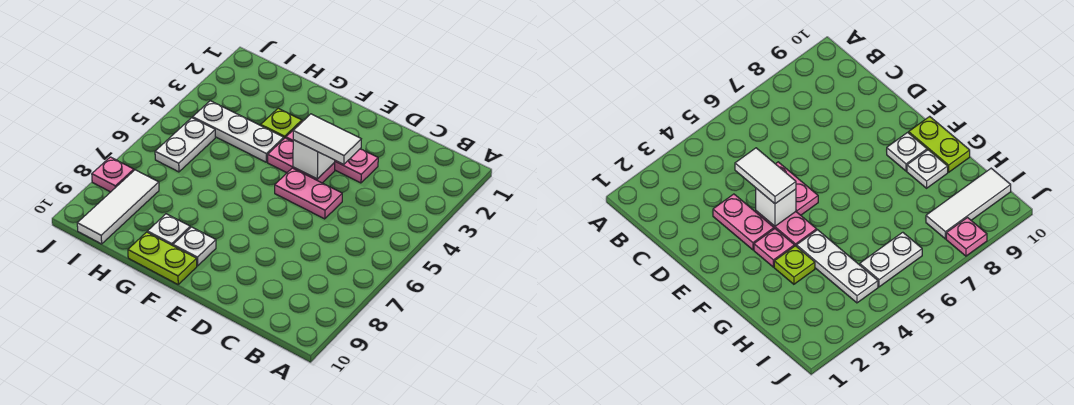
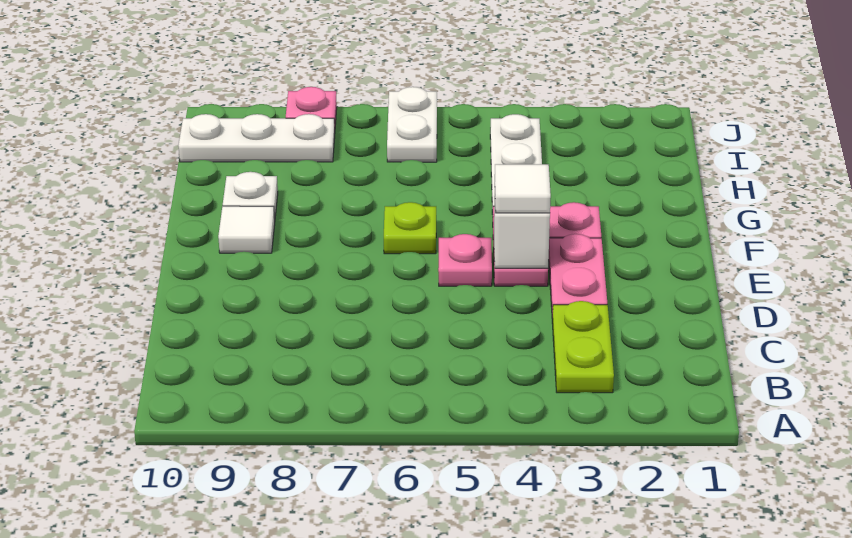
white 1x2 tile [293,114,361,164] -> white 1x1 tile [495,164,551,213]
pink 1x2 plate [275,168,342,219] -> pink 1x1 plate [438,234,492,286]
white 1x1 plate [173,227,216,266] -> white 1x1 tile [218,206,275,253]
lime 1x2 plate [128,232,197,284] -> lime 1x2 plate moved to [552,301,614,393]
lime 1x1 plate [261,108,302,138] -> lime 1x1 plate moved to [384,202,436,254]
white 1x2 plate [155,118,215,172] -> white 1x2 plate turned to [387,87,437,162]
white 1x3 tile [77,170,159,244] -> white 1x3 plate [178,114,335,162]

